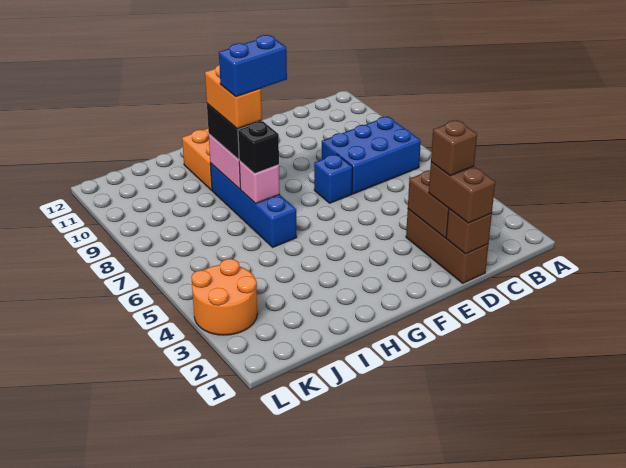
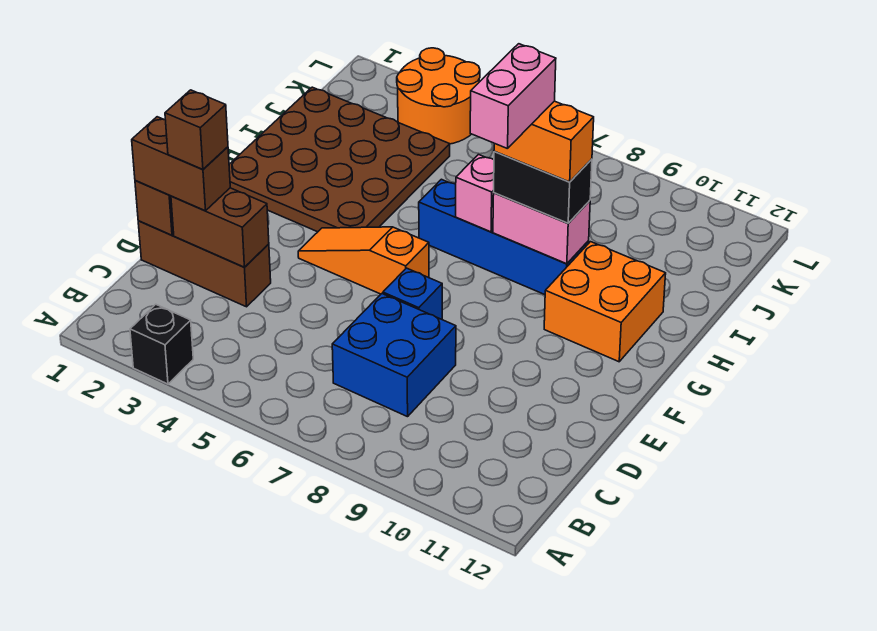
blue 2x3 brick [322,116,421,194] -> blue 2x2 brick [332,294,456,417]
none -> orange 1x3 slope [298,227,429,294]
none -> brown 4x4 plate [229,87,450,232]
blue 1x2 brick [219,35,287,97] -> pink 1x2 brick [470,44,556,149]
black 1x1 brick [238,121,279,174] -> black 1x1 brick moved to [130,304,193,384]

